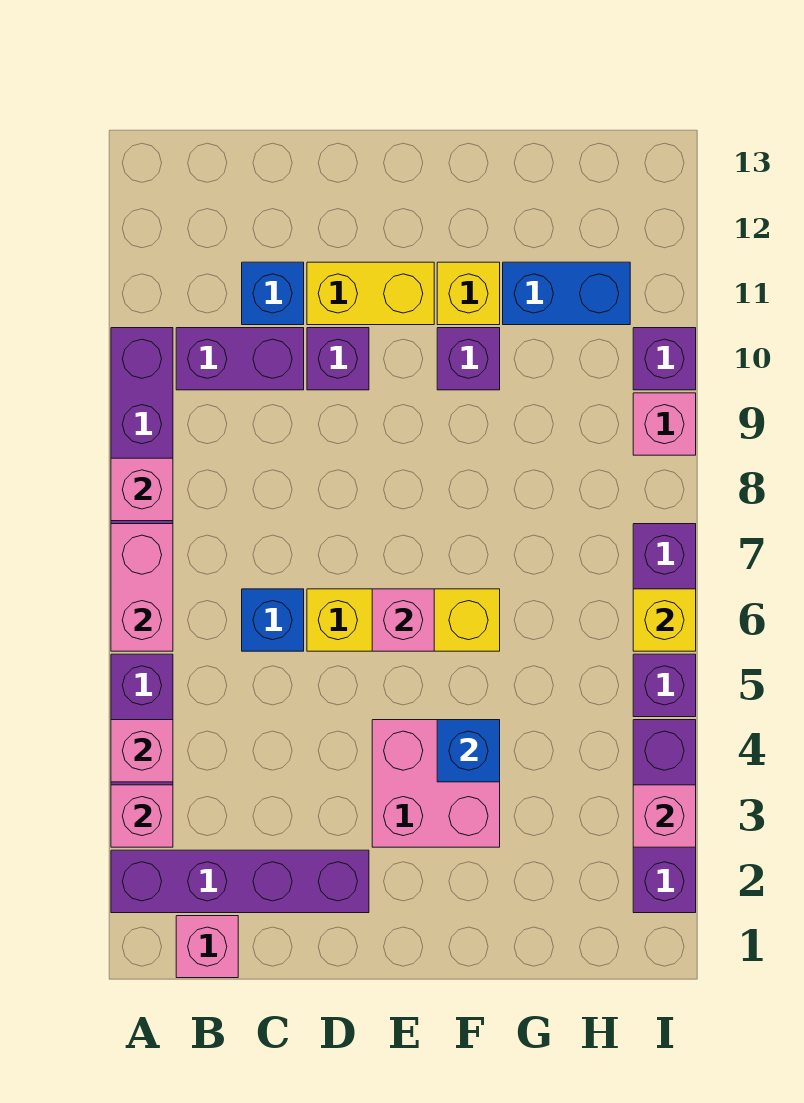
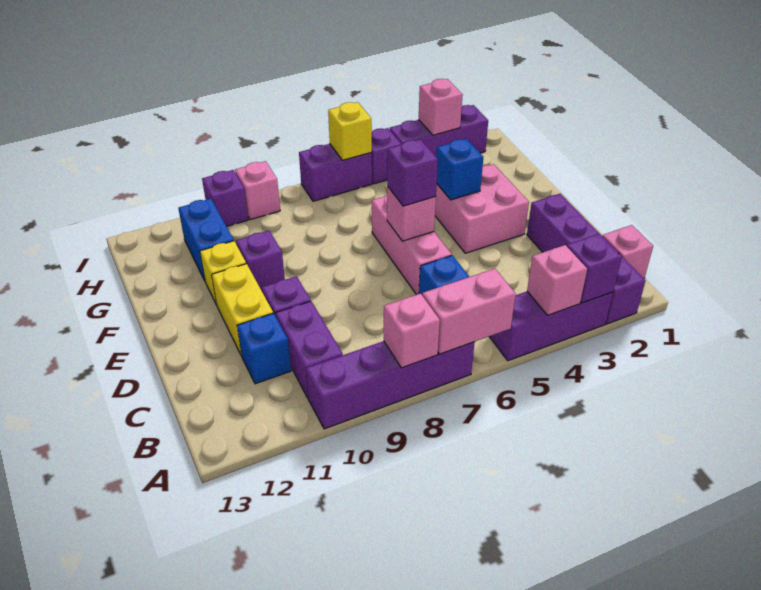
pink 1x1 brick [111,785,173,847] -> purple 1x1 brick [567,234,622,303]
yellow 1x3 brick [307,589,500,651] -> pink 1x3 brick [372,195,452,295]
none -> purple 1x1 brick [387,139,438,206]

